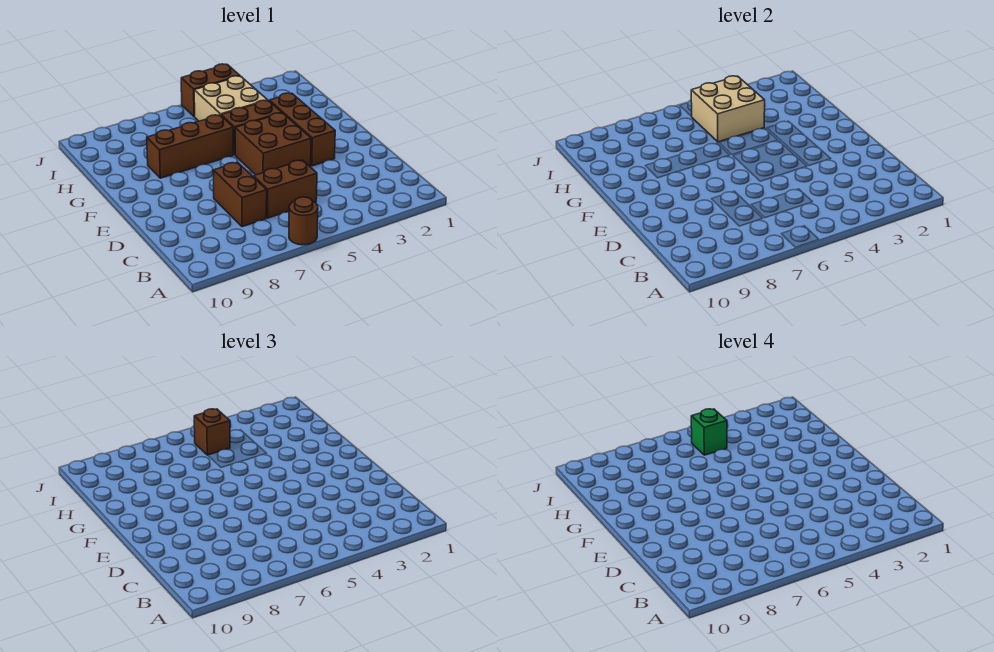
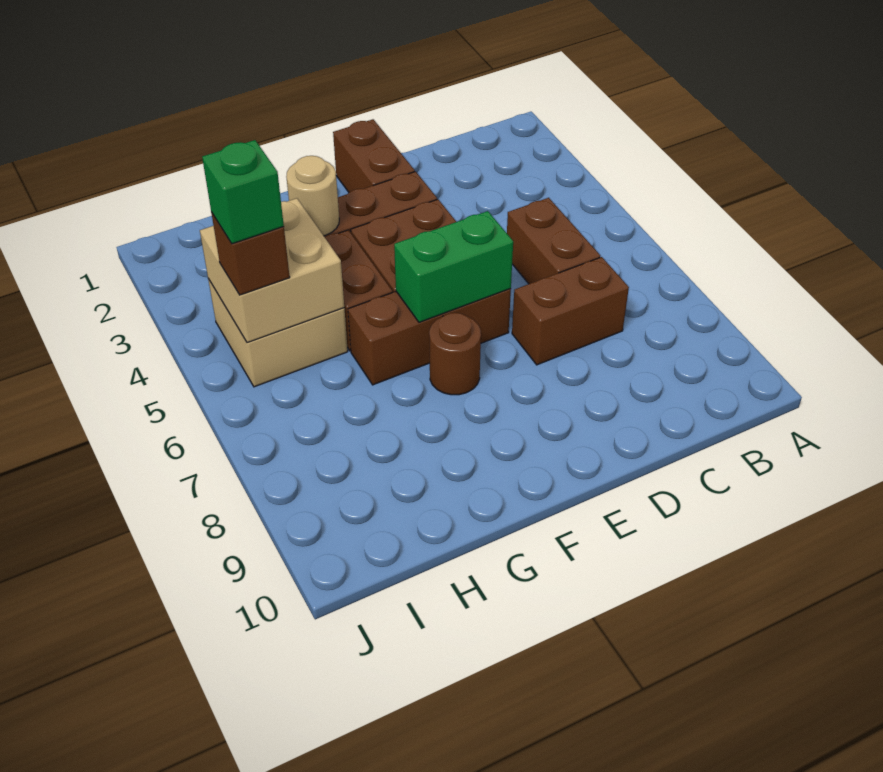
brown 1x1 round brick [289,197,318,245] -> brown 1x1 round brick moved to [429,313,481,395]
none -> green 1x2 brick [394,211,513,322]
none -> tan 1x1 round brick [286,156,339,236]
brown 1x3 brick [147,115,233,178] -> brown 1x3 brick turned to [348,289,511,385]
brown 1x2 brick [181,64,240,117] -> brown 1x2 brick moved to [333,119,415,192]

